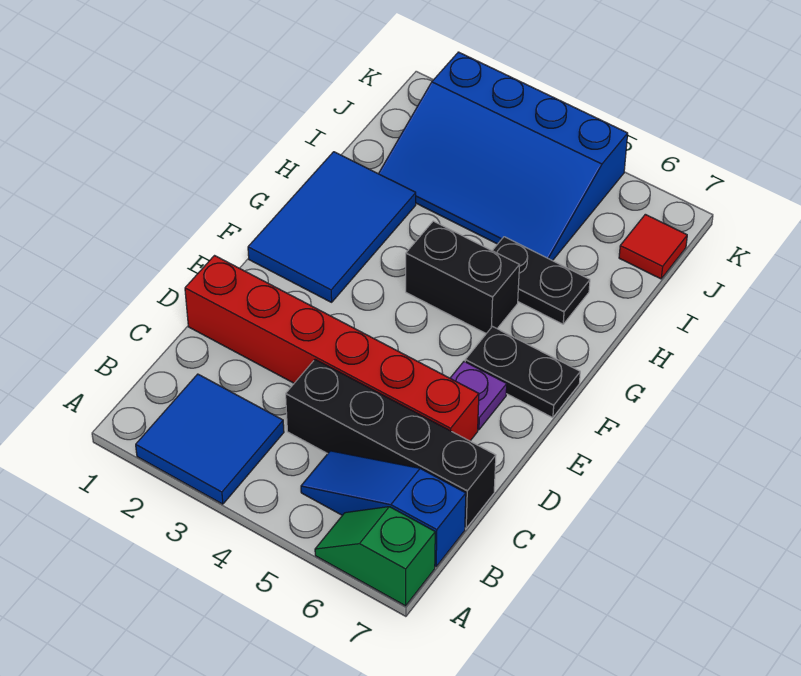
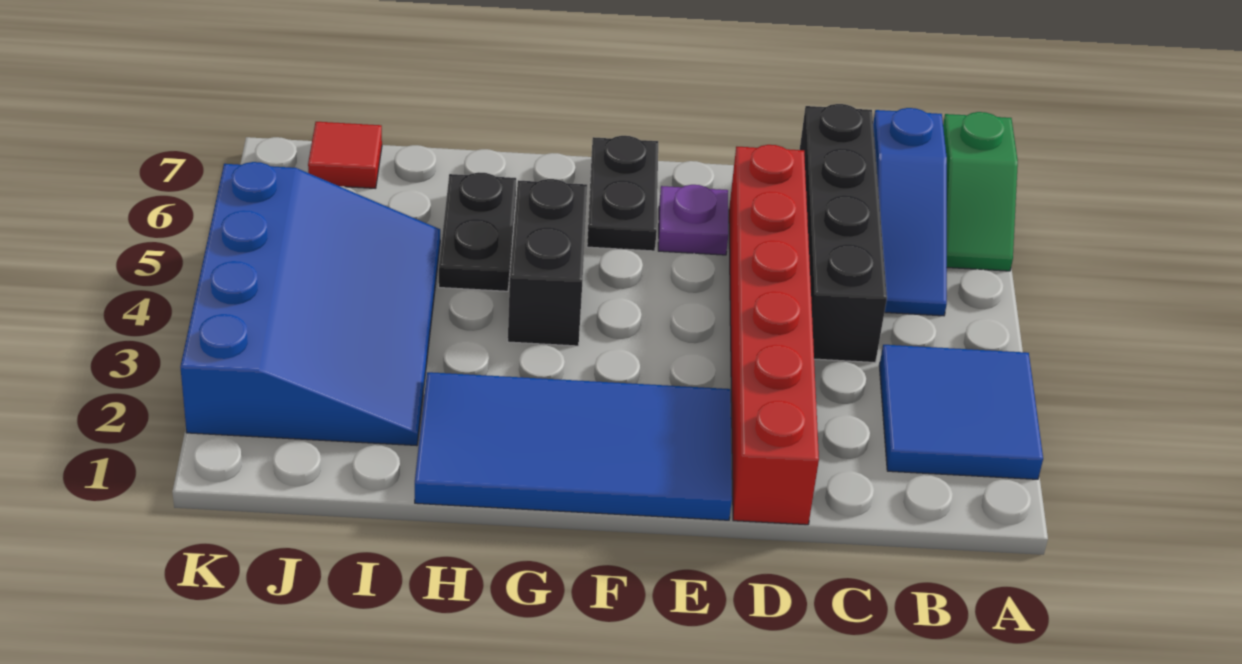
blue 2x3 tile [248,152,416,302] -> blue 2x4 tile [415,372,732,520]

